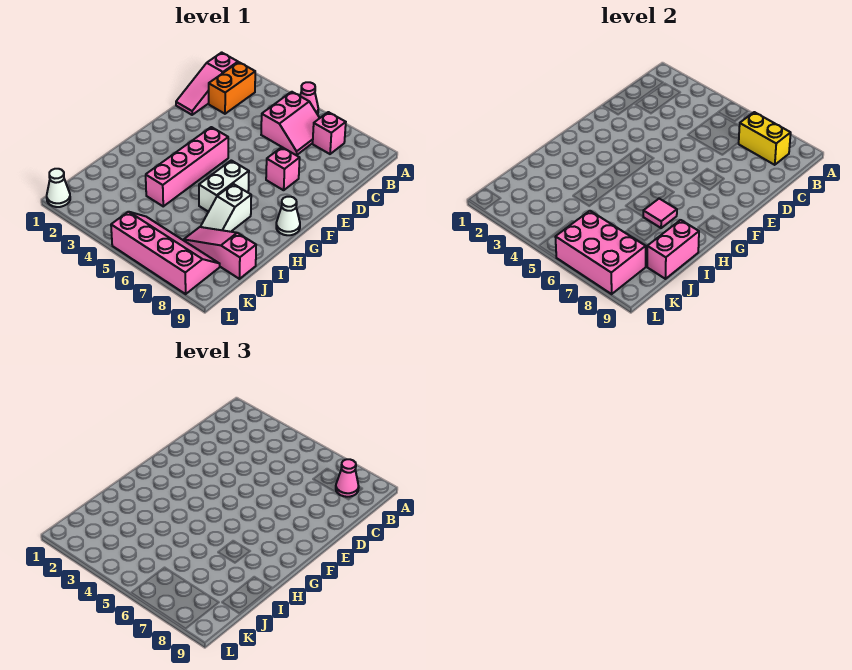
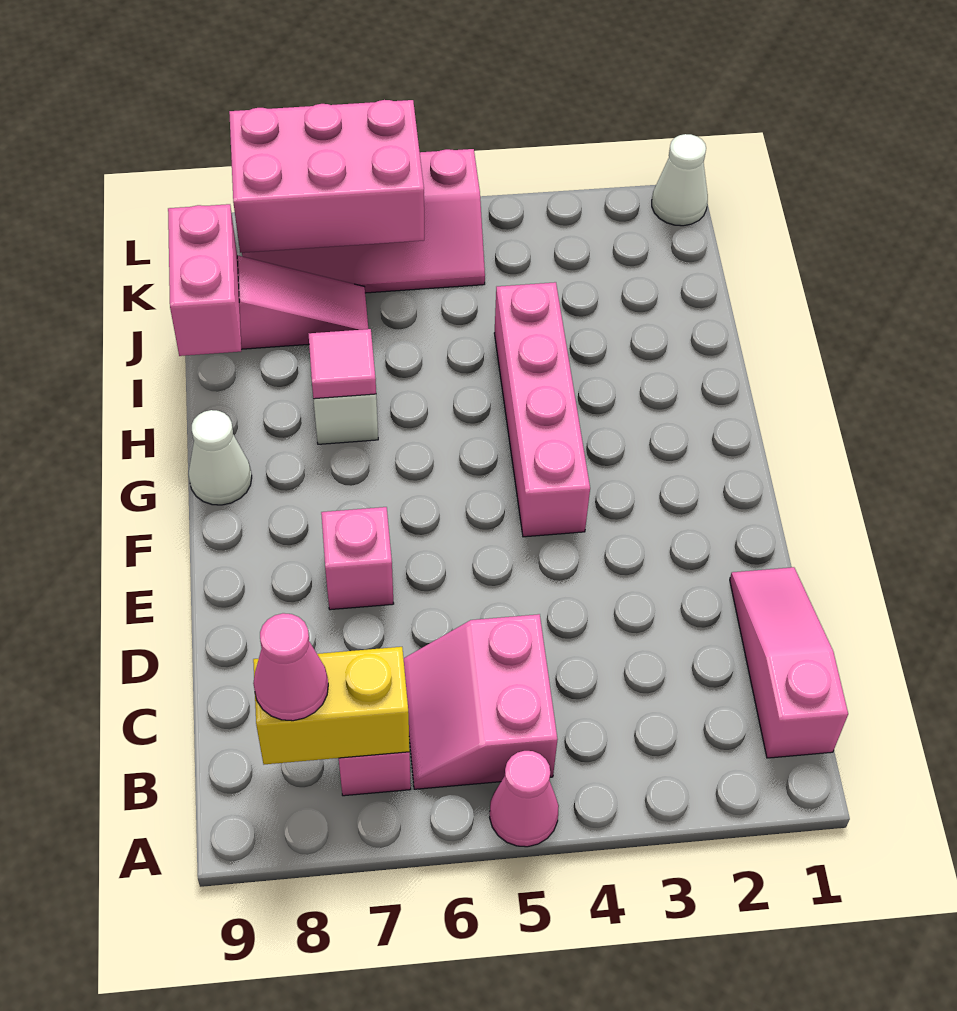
orange 1x2 brick [209,62,255,114] -> none
white 1x2 brick [199,160,249,212] -> none

